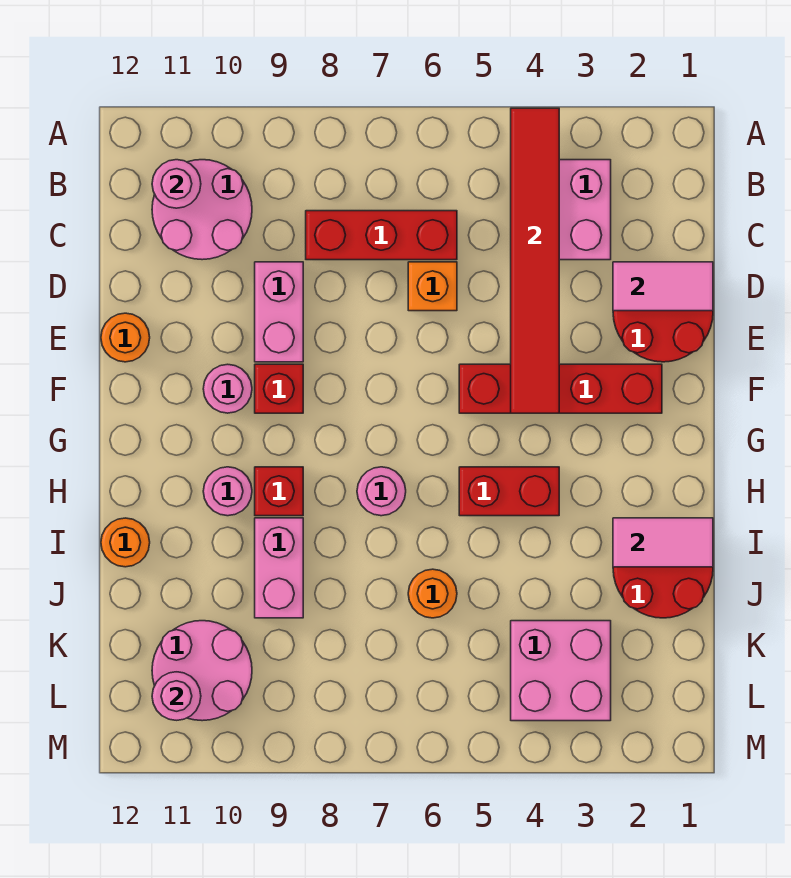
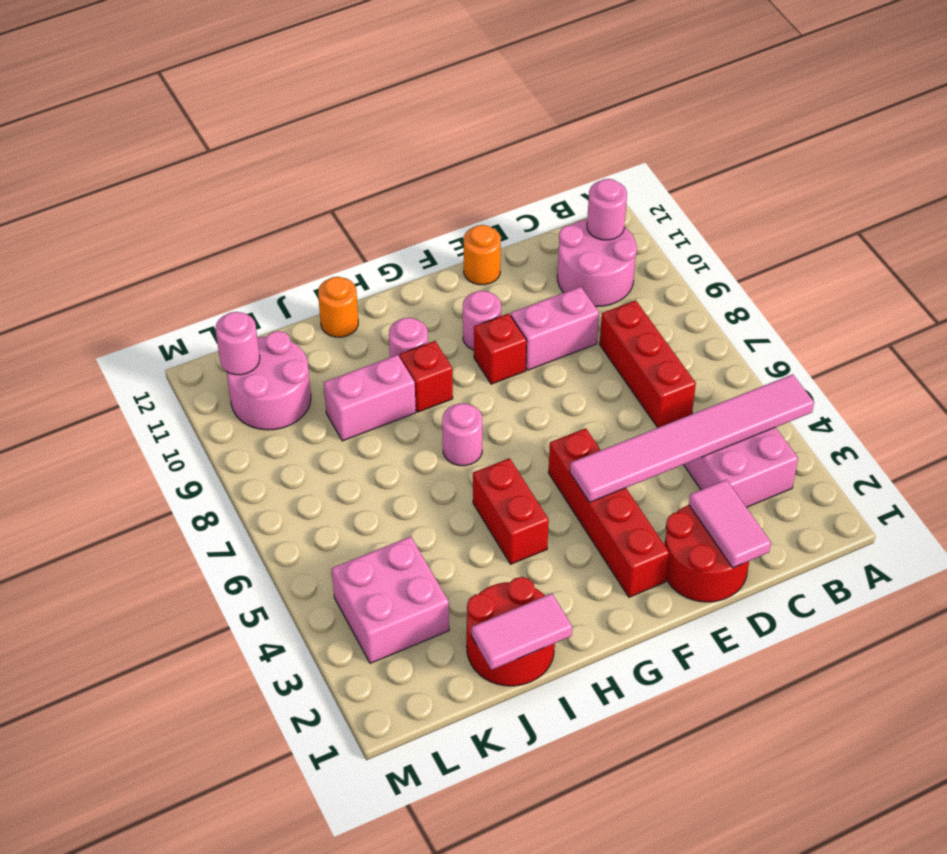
red 1x6 tile [511,108,559,413] -> pink 1x6 tile [570,374,814,502]
orange 1x1 brick [408,262,457,311] -> none
pink 1x2 tile [613,518,713,567] -> pink 1x2 tile turned to [472,593,572,670]
orange 1x1 round brick [408,569,457,618] -> none

